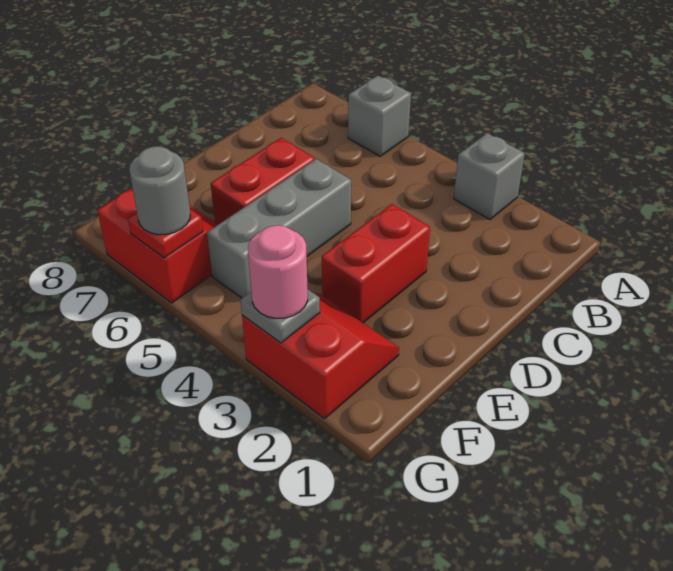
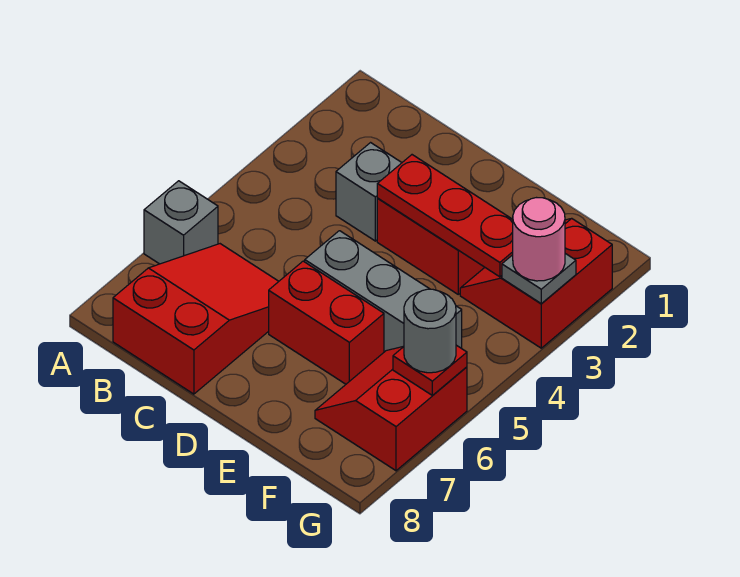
grey 1x1 brick [454,133,525,219] -> grey 1x1 brick moved to [336,143,402,241]
none -> red 2x3 slope [113,244,279,394]
none -> red 1x3 plate [377,155,513,277]

